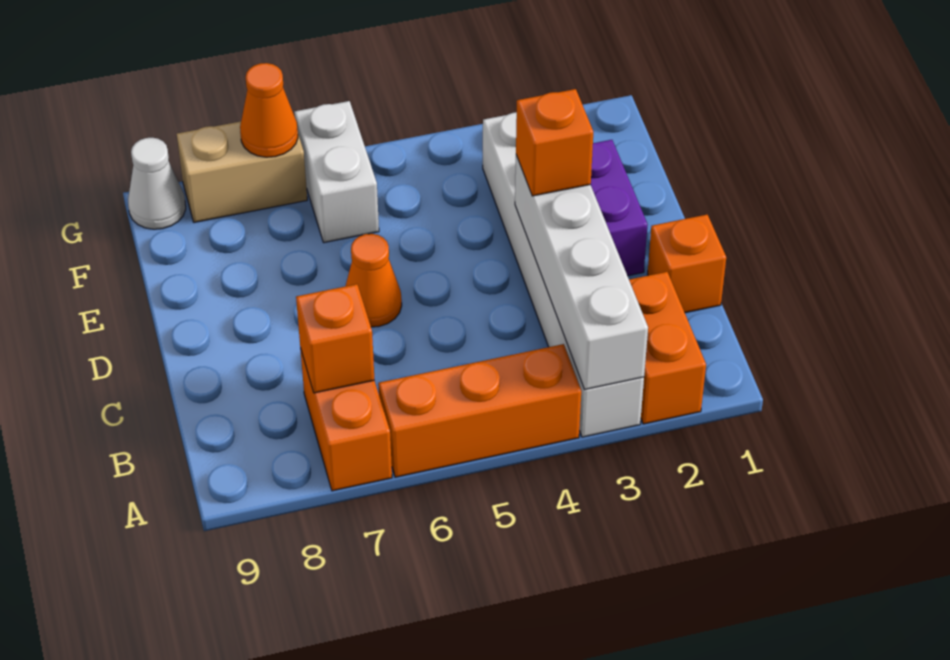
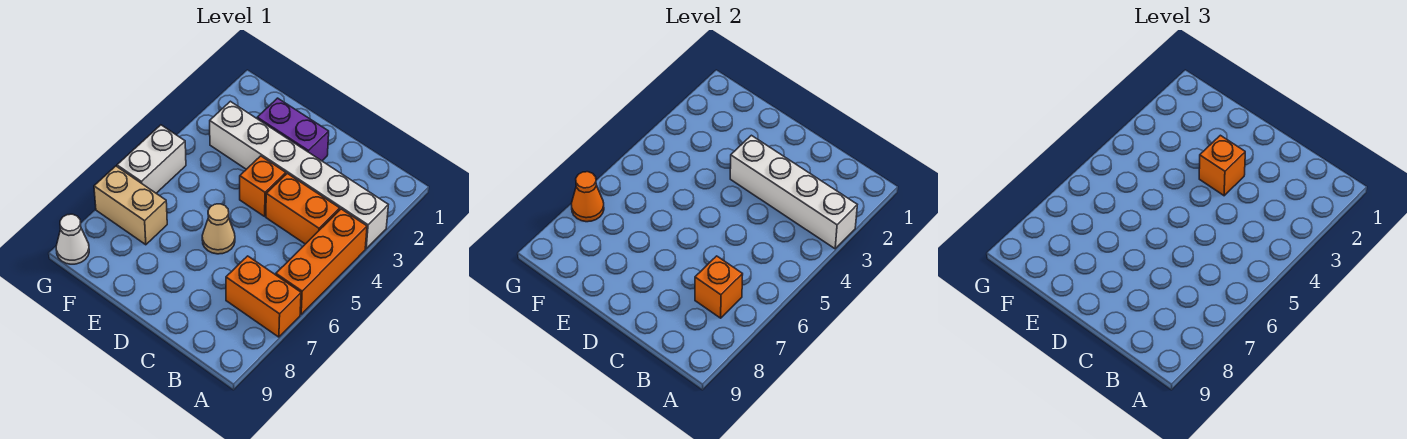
orange 1x2 brick [629,272,706,424] -> orange 1x2 brick moved to [266,173,340,244]
orange 1x1 brick [648,215,726,313] -> orange 1x1 brick moved to [240,156,286,216]
orange 1x1 cone [346,234,402,327] -> tan 1x1 cone [202,204,235,254]
white 1x2 brick [294,101,379,243] -> white 1x2 brick turned to [117,125,186,193]
tan 1x2 brick [177,121,307,222] -> tan 1x2 brick turned to [94,166,167,245]

